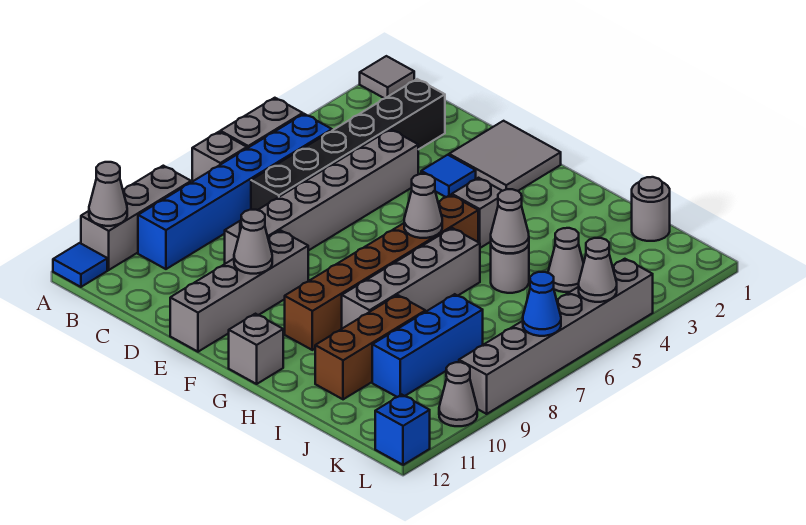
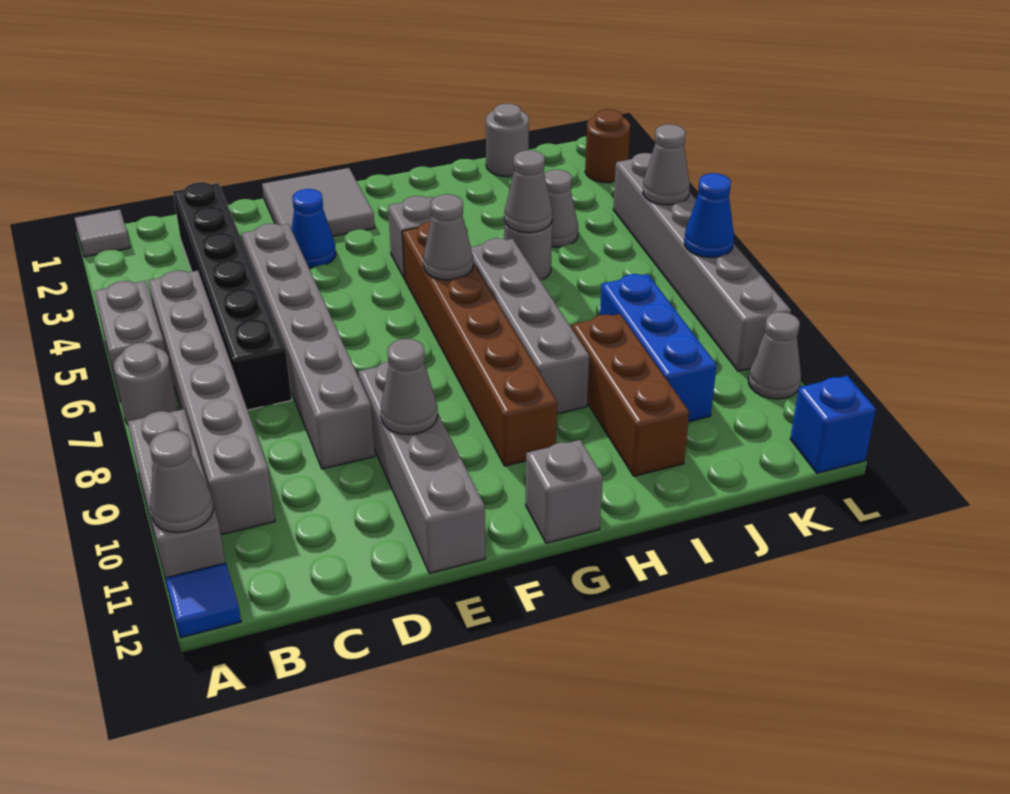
grey 1x1 brick [192,132,247,182] -> grey 1x1 round brick [114,343,178,425]
blue 1x6 brick [138,114,332,269] -> grey 1x6 brick [148,271,275,535]
blue 1x1 tile [421,155,476,197] -> blue 1x1 cone [292,189,336,268]
none -> brown 1x1 round brick [585,109,630,183]

